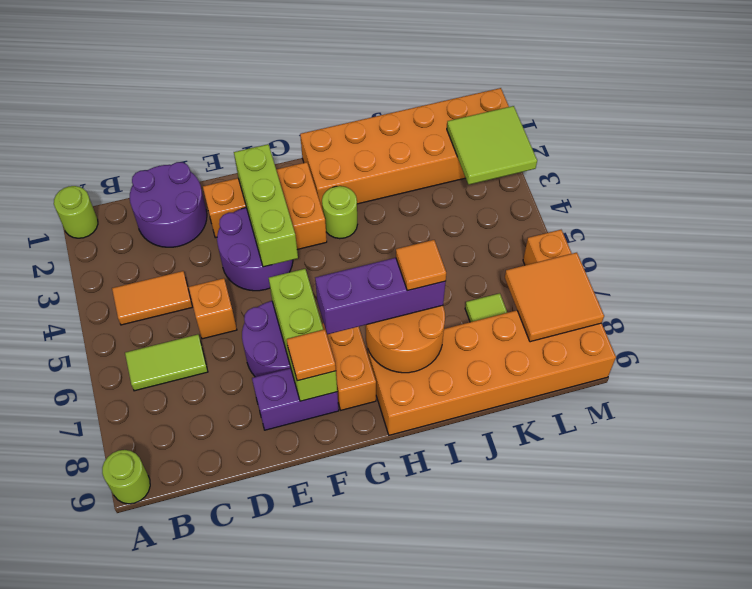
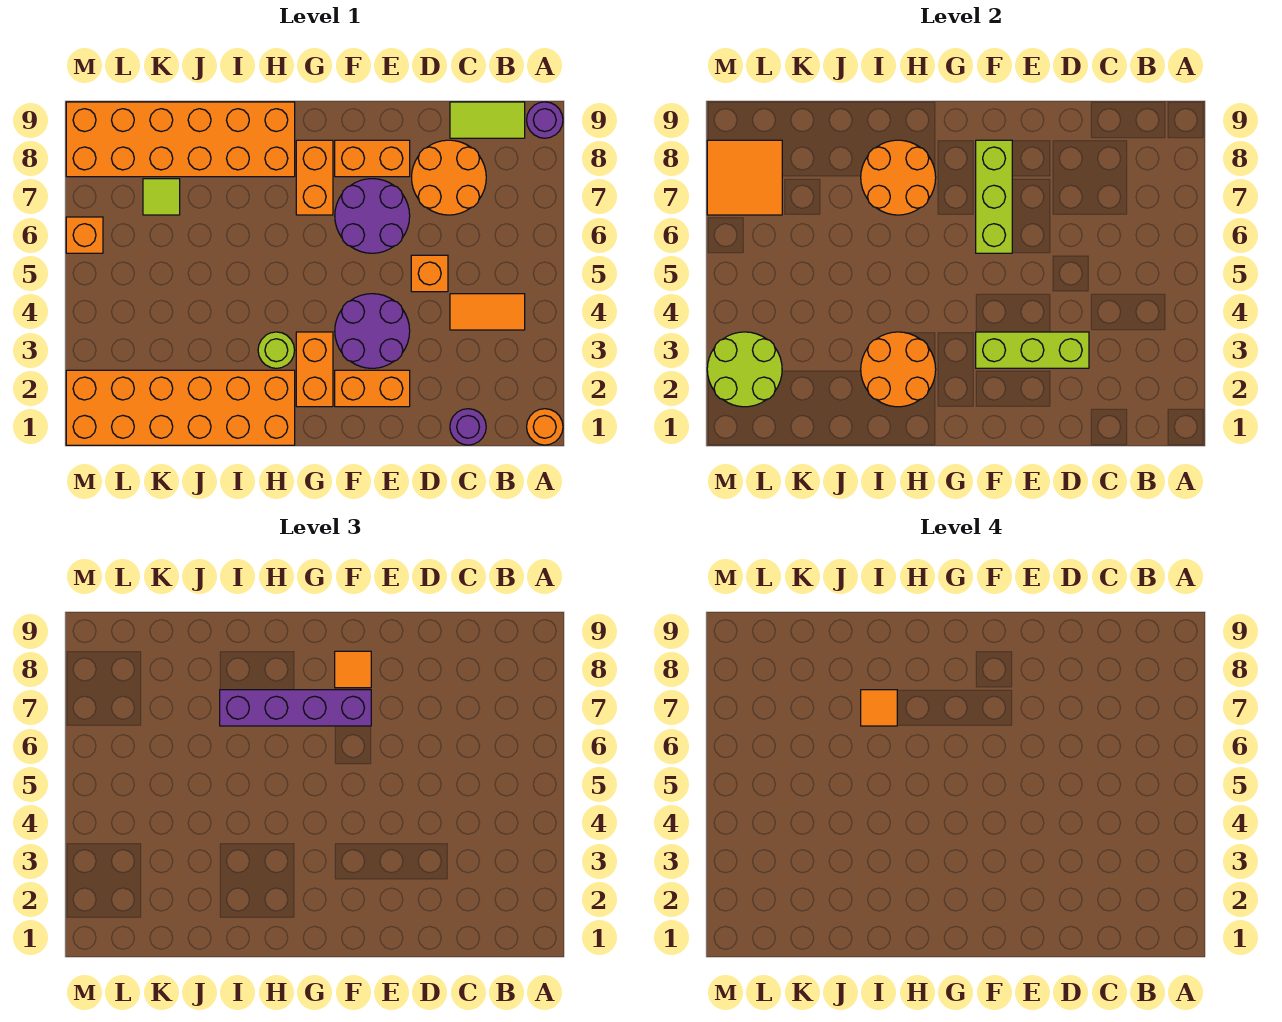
lime 1x1 round brick [54,186,98,238] -> orange 1x1 round brick [527,409,563,445]
lime 1x1 round brick [102,450,150,504] -> purple 1x1 round brick [527,102,563,138]
lime 1x2 tile [125,334,208,391] -> lime 1x2 tile moved to [450,102,525,138]
purple 2x2 round brick [130,162,207,247] -> purple 1x1 round brick [450,409,486,445]
none -> orange 2x2 round brick [412,140,486,215]
purple 1x2 brick [252,368,339,430] -> orange 1x2 brick [335,140,410,177]
lime 1x3 brick [234,144,298,267] -> lime 1x3 brick turned to [976,332,1089,368]
purple 1x3 brick [315,258,446,334] -> purple 1x4 brick [220,690,371,726]
none -> orange 2x2 round brick [861,332,936,407]
lime 2x2 tile [447,106,537,185] -> lime 2x2 round brick [707,332,782,407]

